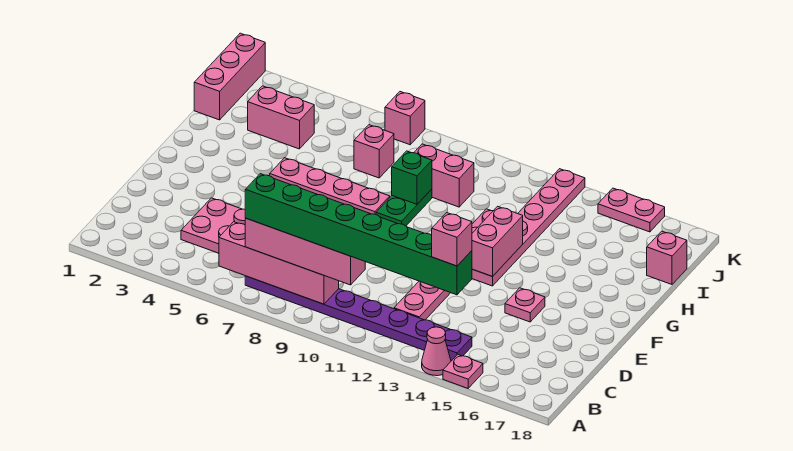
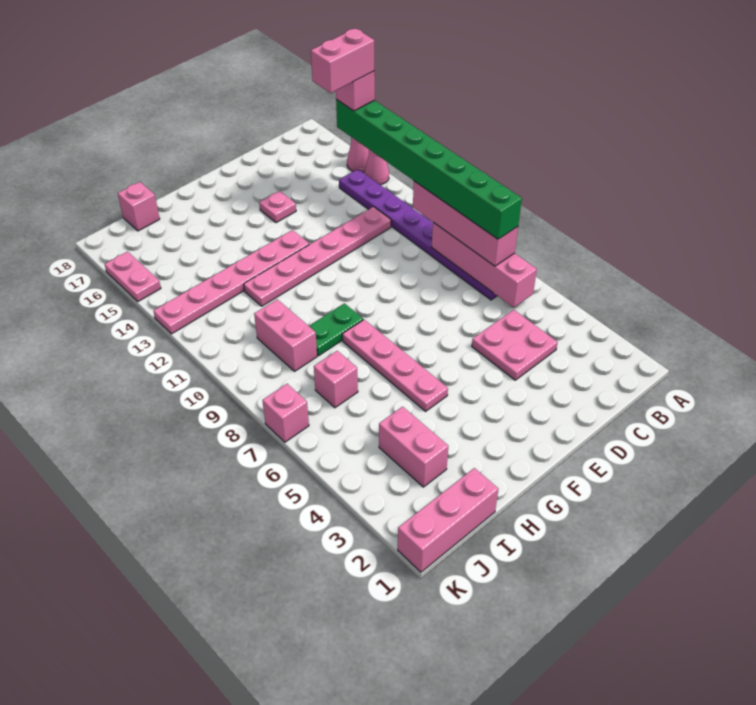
pink 1x1 plate [443,354,483,388] -> pink 1x1 cone [347,137,369,172]
pink 1x2 brick [472,206,523,277] -> pink 1x2 brick moved to [311,28,374,93]
green 1x1 brick [392,151,432,204] -> none

